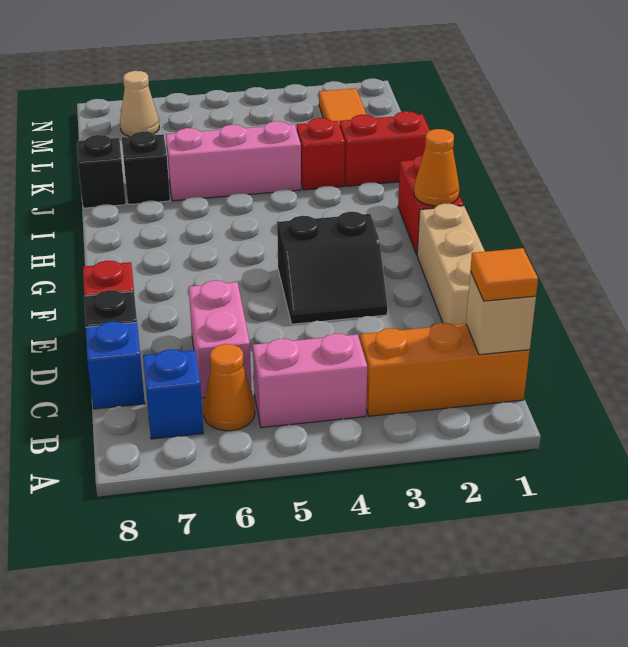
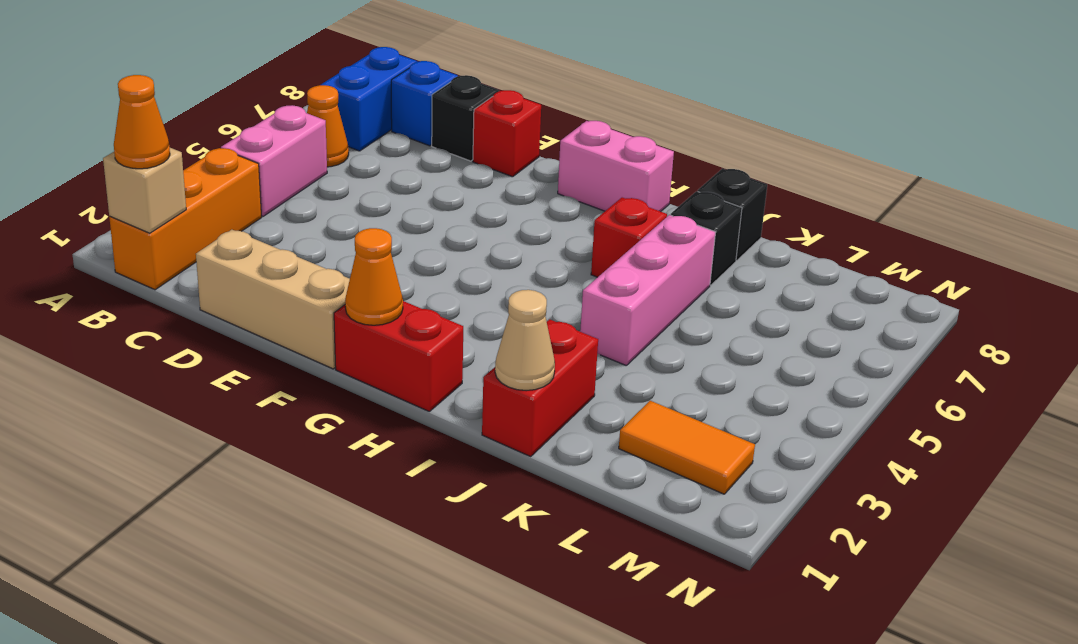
orange 1x1 tile [470,248,538,301] -> orange 1x1 cone [114,75,170,169]
blue 1x1 brick [143,349,203,439] -> blue 1x2 brick [321,47,417,151]
pink 1x2 brick [189,281,251,398] -> pink 1x2 brick moved to [558,121,674,212]
black 2x2 slope [277,212,387,324] -> none
red 1x1 brick [297,118,345,190] -> red 1x1 brick moved to [591,198,667,277]
tan 1x1 cone [120,71,159,137] -> tan 1x1 cone moved to [495,290,555,391]

